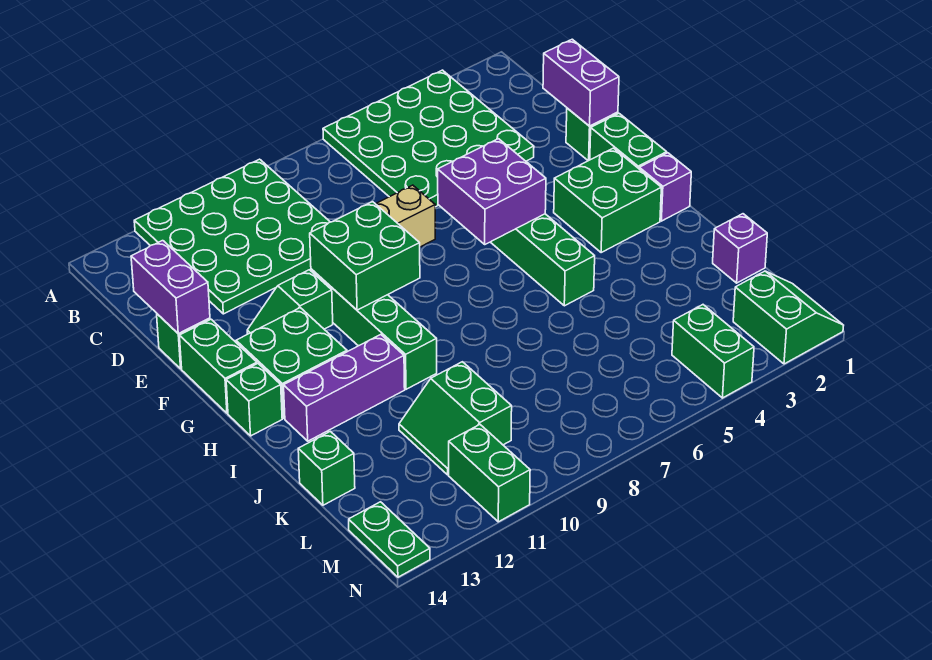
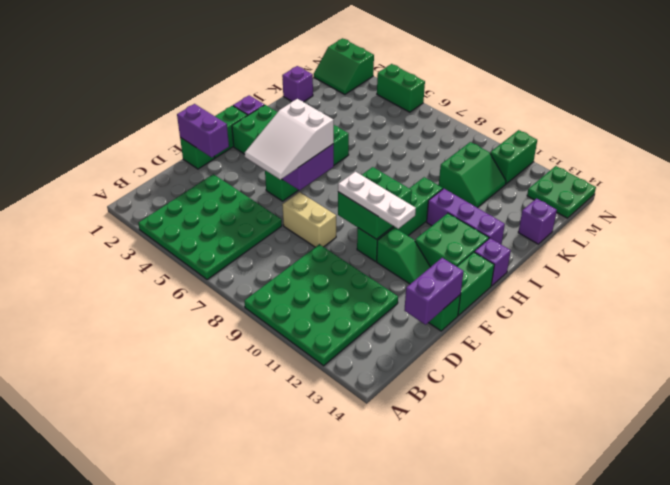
purple 1x2 brick [543,39,619,126] -> purple 1x2 brick turned to [177,104,229,157]
none -> white 2x3 slope [245,99,334,180]
none -> white 1x3 plate [338,172,416,229]
green 1x1 brick [226,364,282,436] -> purple 1x1 brick [474,238,511,286]
green 1x1 brick [298,431,355,505] -> purple 1x1 brick [518,198,557,244]
green 2x2 slope [733,271,844,364] -> green 2x2 slope turned to [314,38,374,94]
green 1x2 brick [672,305,754,398] -> green 1x2 brick turned to [377,64,425,112]
green 1x2 plate [349,502,430,577] -> green 2x2 plate [527,166,596,218]

